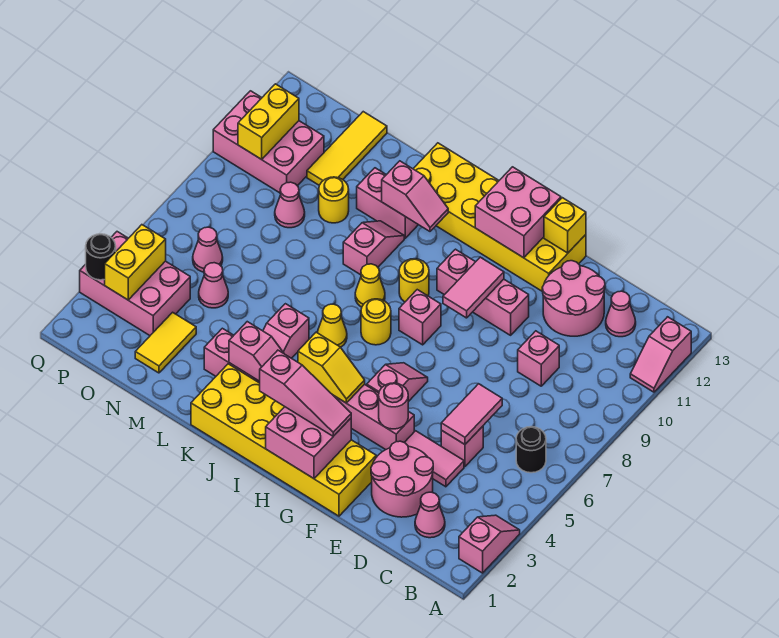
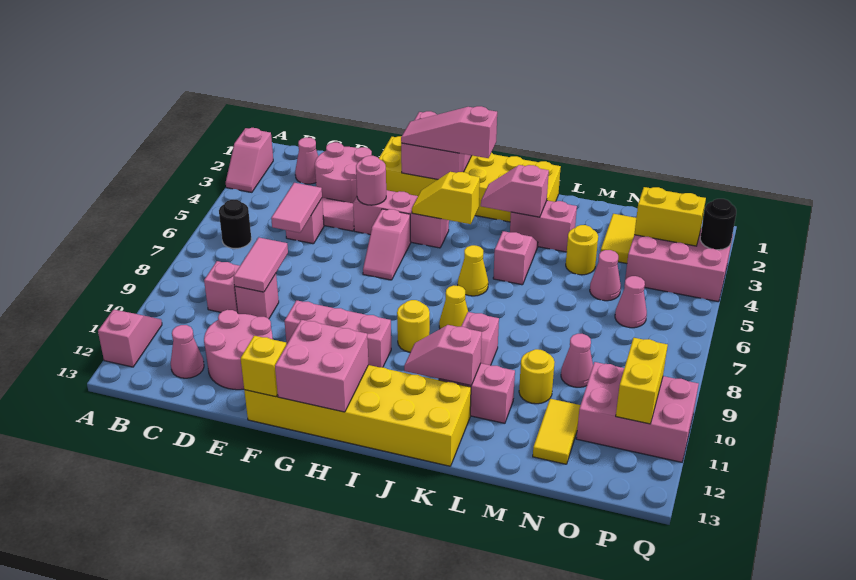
pink 1x2 tile [443,257,504,318] -> pink 1x2 tile moved to [234,238,288,292]
pink 1x1 brick [399,290,441,345] -> pink 1x1 brick moved to [204,261,240,313]
yellow 1x1 round brick [361,299,391,345] -> yellow 1x1 round brick moved to [566,225,598,275]
yellow 1x3 tile [307,112,387,185] -> yellow 1x2 tile [533,399,580,464]
yellow 1x2 brick [105,225,166,300] -> yellow 1x2 brick turned to [634,187,706,246]

